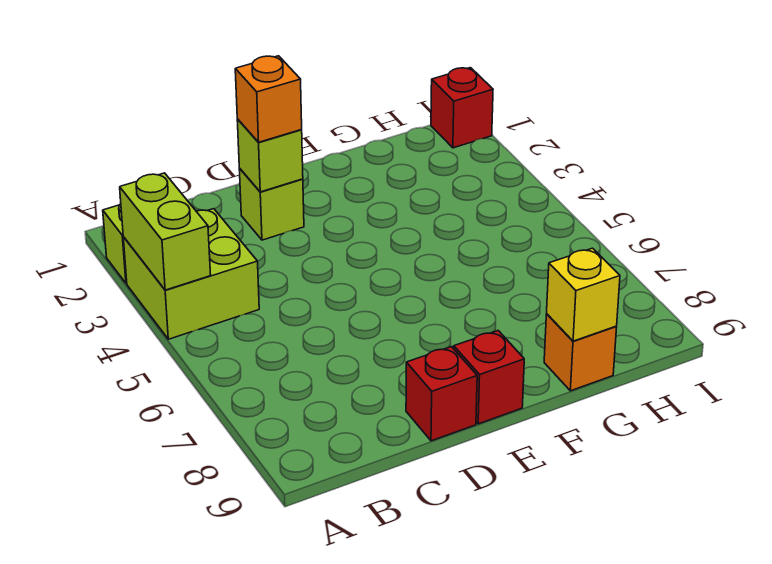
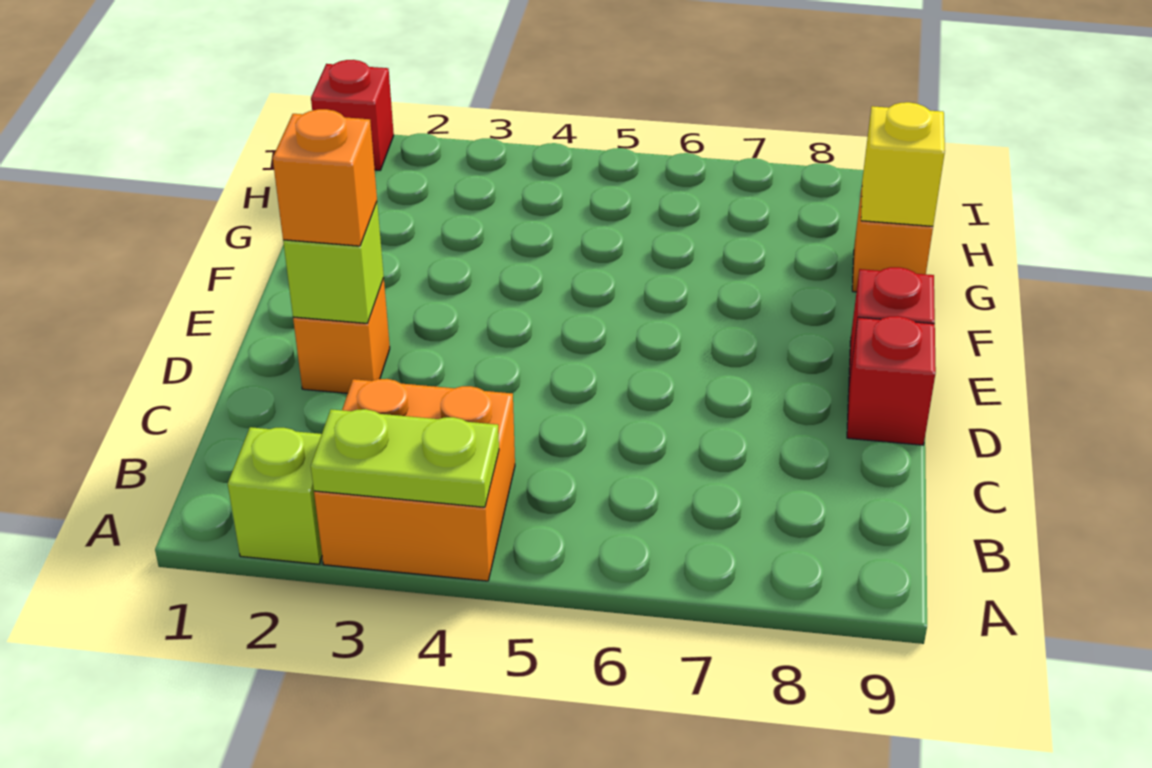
lime 2x2 brick [123,209,259,339] -> orange 2x2 brick [314,379,515,581]
lime 1x2 brick [120,173,211,290] -> lime 1x2 plate [311,409,499,507]
lime 1x1 brick [239,169,304,240] -> orange 1x1 brick [293,278,390,393]

